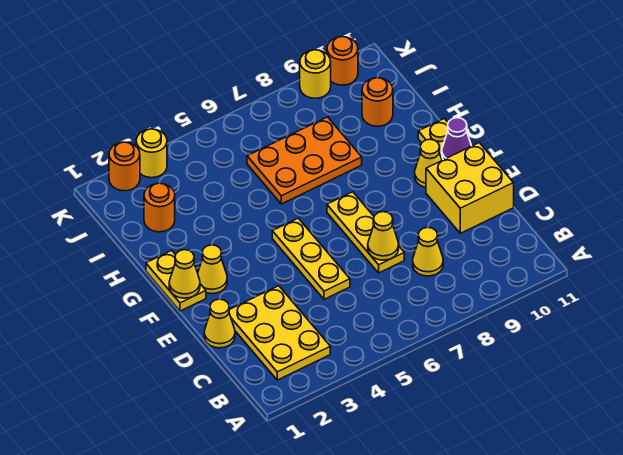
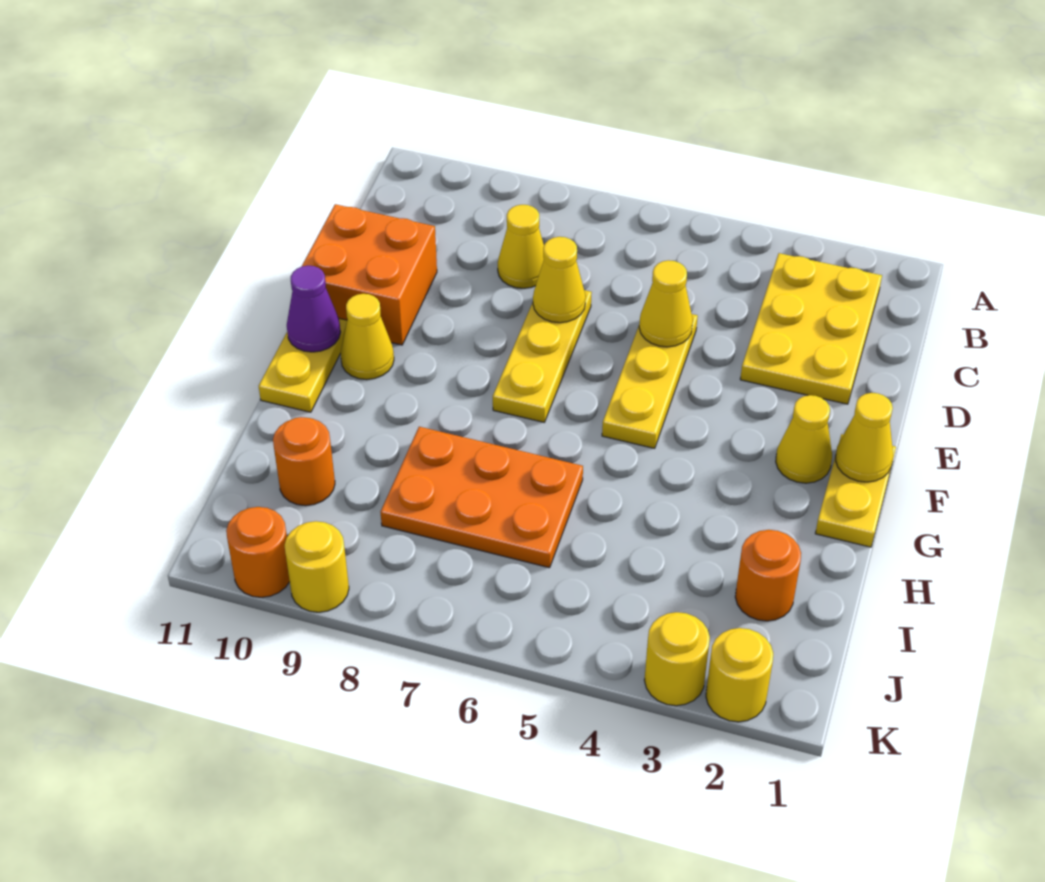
yellow 1x1 cone [204,299,235,348] -> yellow 1x1 cone moved to [639,260,693,347]
yellow 2x2 brick [426,143,514,233] -> orange 2x2 brick [302,204,437,345]
orange 1x1 round brick [109,142,140,191] -> yellow 1x1 round brick [706,628,773,722]

